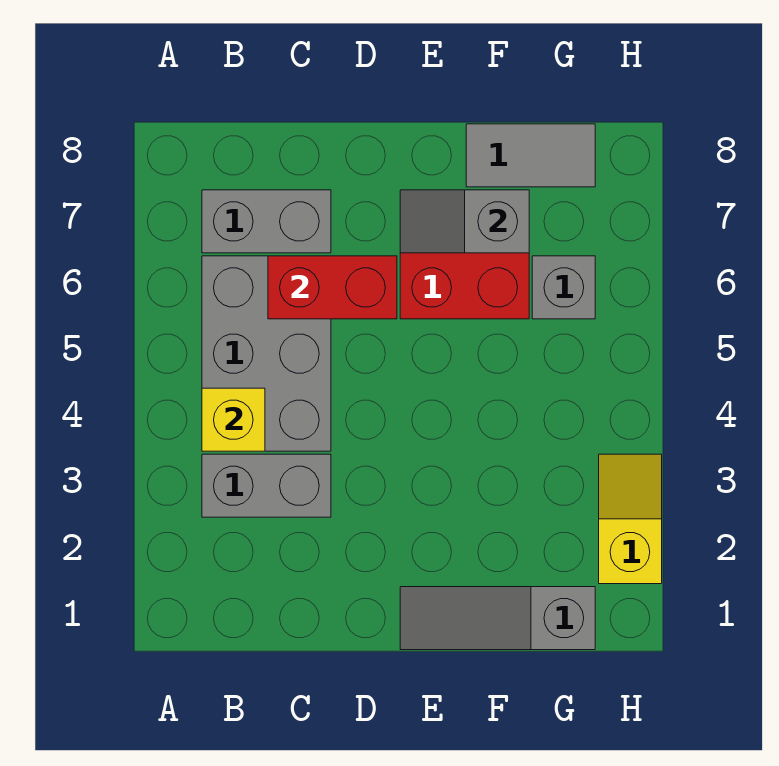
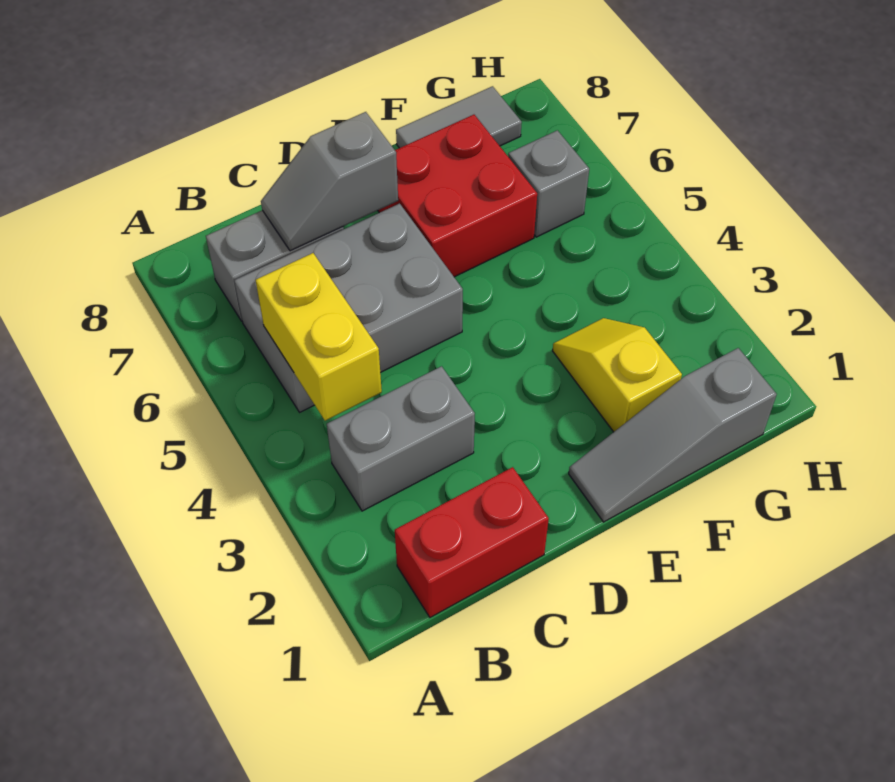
grey 2x3 brick [202,256,331,451] -> grey 2x3 brick turned to [234,203,463,412]
yellow 1x1 brick [202,388,265,451] -> yellow 1x2 brick [256,253,382,421]
red 1x2 brick [268,256,397,319] -> red 1x2 brick moved to [395,467,549,617]
grey 1x2 slope [400,190,529,253] -> grey 1x2 slope moved to [261,112,398,251]
yellow 1x2 slope [599,454,662,584] -> yellow 1x2 slope moved to [553,318,682,432]

